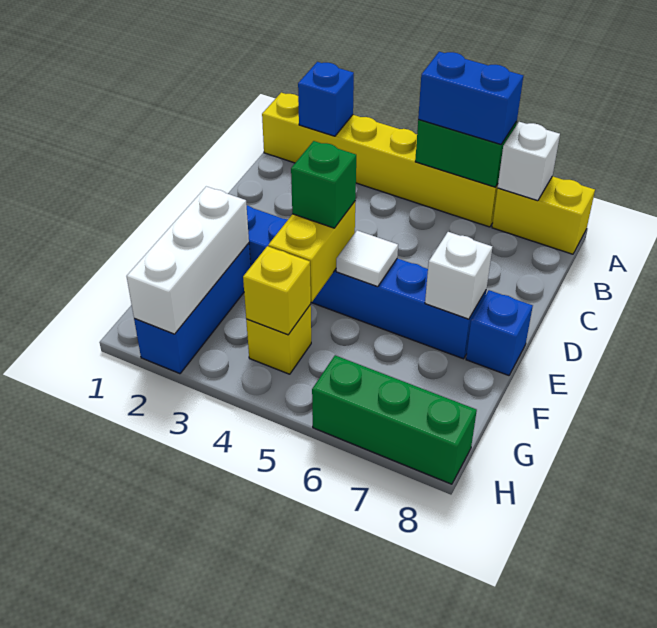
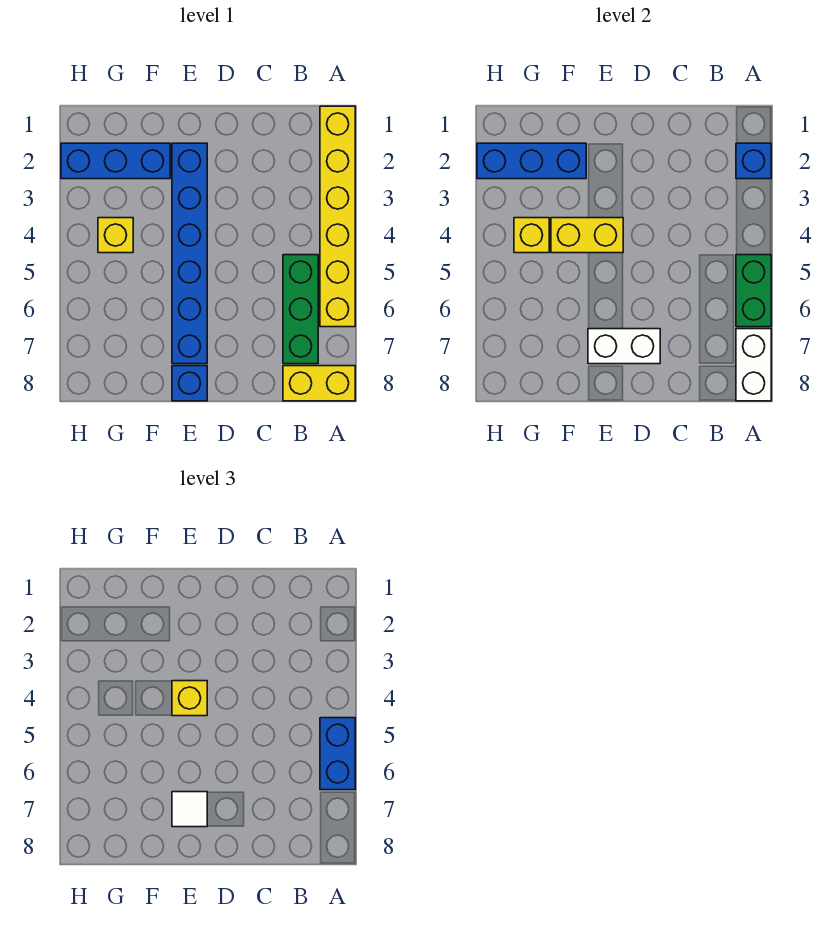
yellow 1x2 brick [492,176,595,254] -> yellow 1x2 brick turned to [283,366,355,401]
white 1x1 brick [498,122,560,201] -> white 1x2 brick [736,329,771,401]
green 1x1 brick [291,141,356,228] -> yellow 1x1 brick [172,681,207,716]
white 1x1 tile [336,230,398,287] -> white 1x1 tile moved to [172,792,207,827]
white 1x1 brick [425,232,492,319] -> white 1x2 brick [588,329,660,364]
white 1x3 brick [127,186,249,334] -> blue 1x3 brick [477,143,586,179]
green 1x3 brick [312,355,477,484] -> green 1x3 brick moved to [283,255,318,364]

